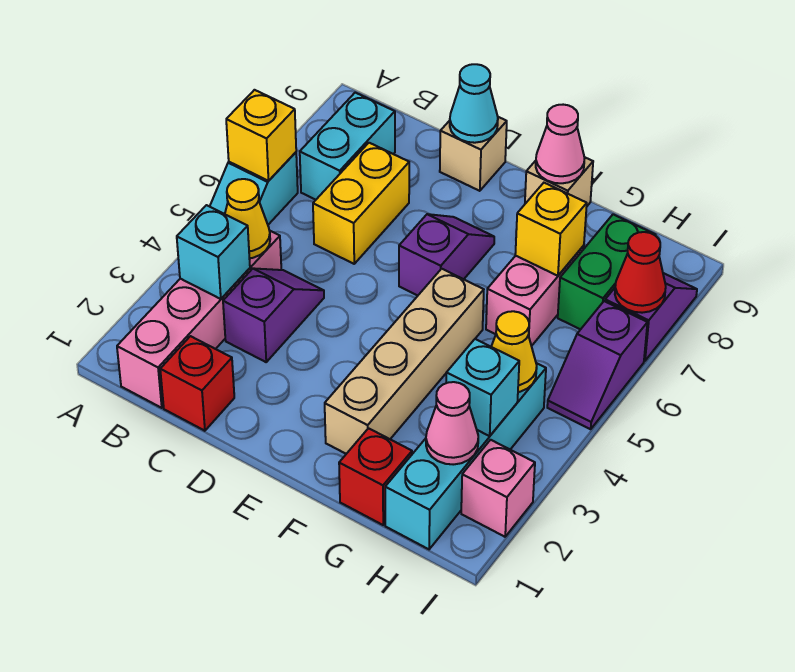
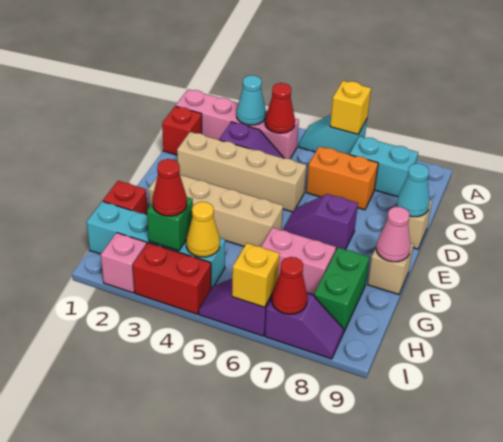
cyan 1x1 brick [177,205,250,299] -> cyan 1x1 cone [237,75,266,125]
yellow 1x1 cone [225,179,270,258] -> red 1x1 cone [265,83,295,133]
yellow 1x2 brick [313,143,409,264] -> orange 1x2 brick [306,146,378,210]
none -> tan 1x4 brick [177,132,306,212]
purple 1x2 slope [399,214,494,296] -> purple 1x2 slope turned to [284,194,358,249]
yellow 1x1 brick [515,183,587,276] -> yellow 1x1 brick moved to [232,243,280,307]
pink 1x1 cone [426,382,478,465] -> none
cyan 1x1 brick [446,339,519,436] -> green 1x1 brick [147,197,193,251]
none -> red 1x1 cone [153,159,187,216]
green 1x2 brick [558,214,655,329] -> green 1x2 brick turned to [314,247,369,333]
none -> red 1x2 brick [133,243,211,314]

